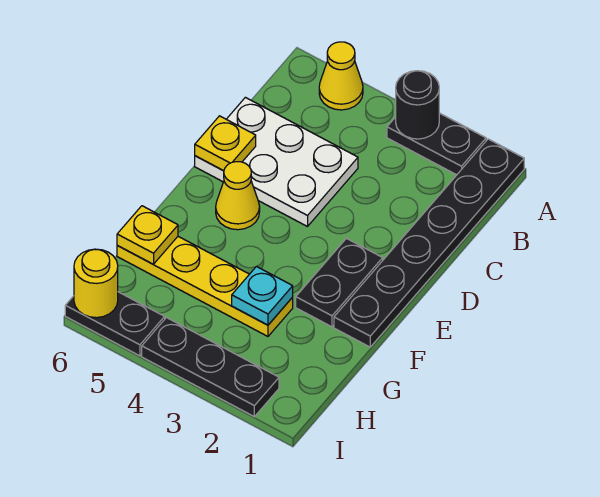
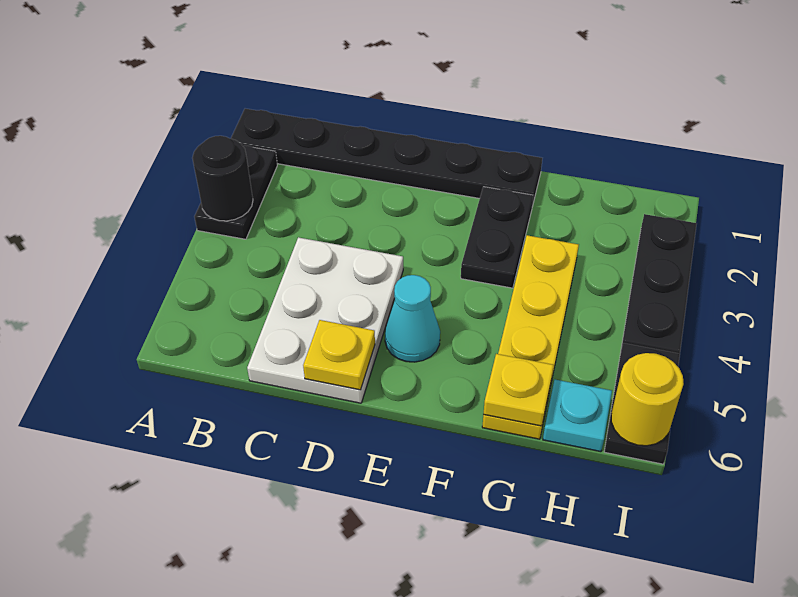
yellow 1x1 cone [319,42,363,110] -> none
black 1x2 plate [296,238,383,327] -> black 1x2 plate turned to [461,187,533,288]
yellow 1x1 cone [216,162,260,230] -> cyan 1x1 cone [385,275,440,362]
cyan 1x1 plate [232,266,293,325] -> cyan 1x1 plate moved to [543,380,612,452]

